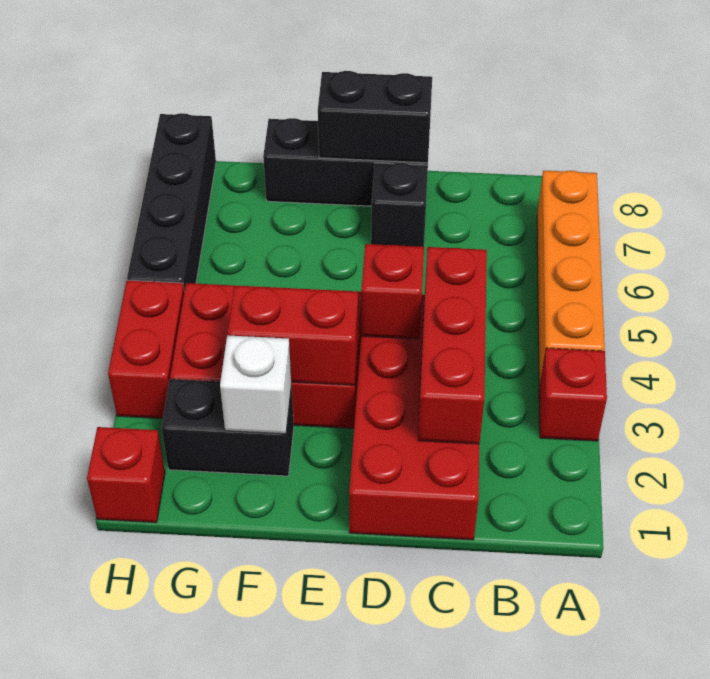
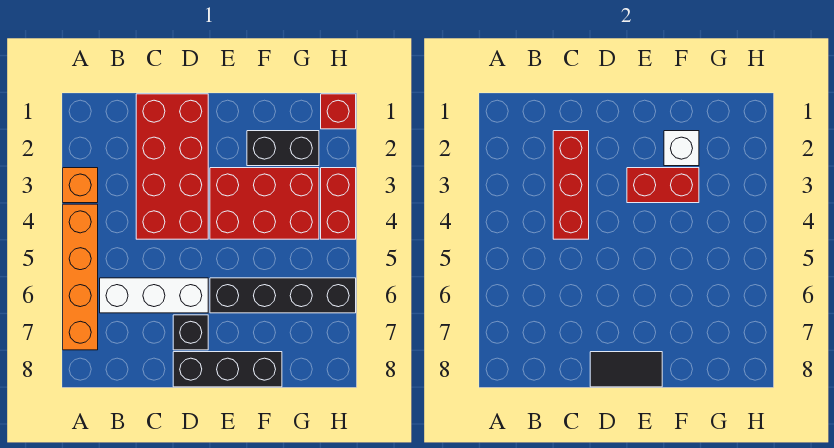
red 1x1 brick [539,348,607,441] -> orange 1x1 brick [63,168,98,203]
none -> white 1x3 brick [100,278,208,313]
red 1x1 brick [361,244,424,339] -> none
black 1x2 brick [318,71,432,163] -> black 1x2 tile [590,352,662,387]
black 1x4 brick [127,113,216,291] -> black 1x4 brick turned to [210,278,356,313]

